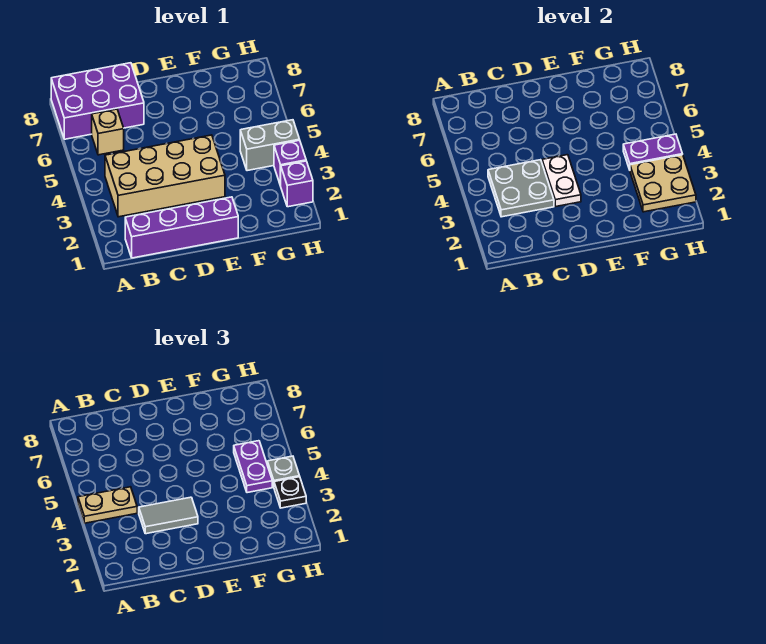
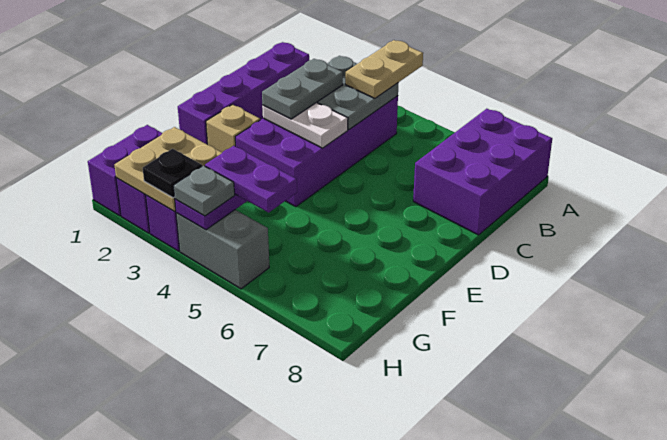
tan 2x4 brick [105,135,225,217] -> purple 2x4 brick [235,96,398,207]
tan 1x1 brick [92,109,124,155] -> tan 1x1 brick moved to [206,105,260,152]
grey 1x2 tile [139,497,198,534] -> grey 1x2 plate [262,59,343,119]
none -> purple 1x2 brick [88,125,162,216]
grey 1x2 brick [240,120,300,171] -> grey 1x2 brick turned to [176,210,269,289]

